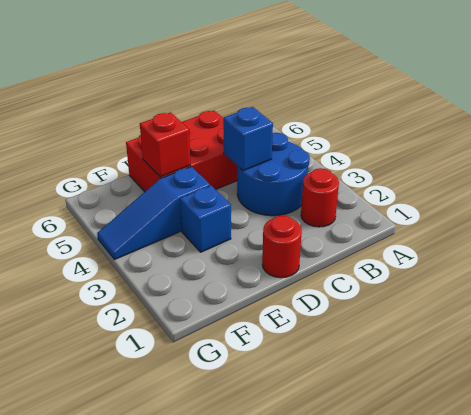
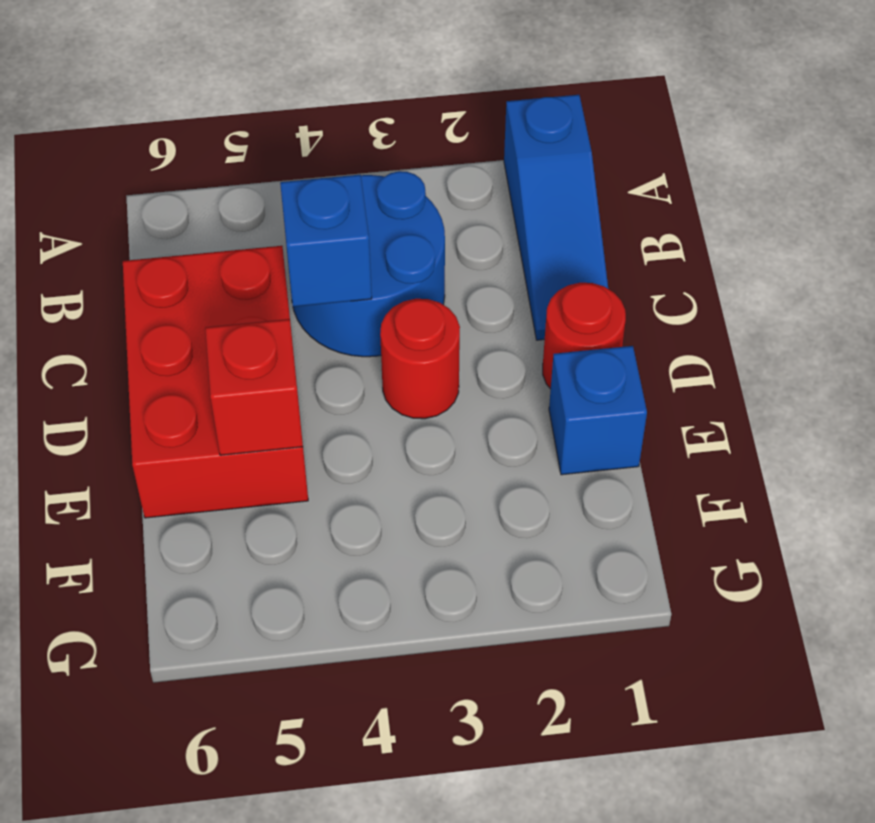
red 1x1 round brick [301,168,339,227] -> red 1x1 round brick moved to [380,299,460,419]
blue 1x1 brick [180,186,231,252] -> blue 1x1 brick moved to [549,346,647,475]
blue 1x3 slope [97,167,210,260] -> blue 1x3 slope moved to [504,95,608,340]

